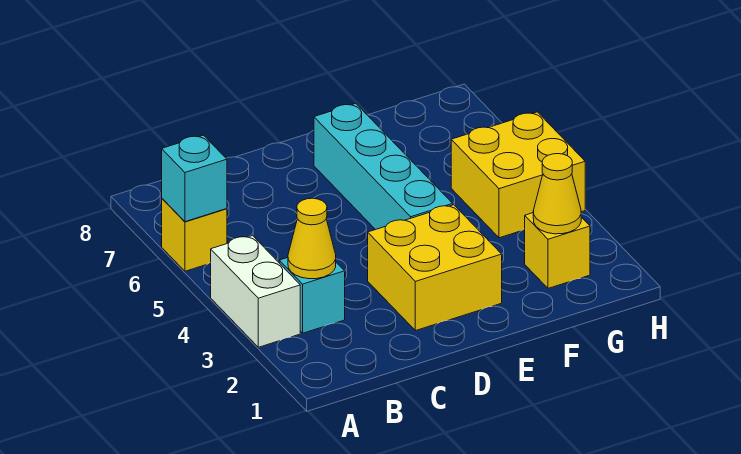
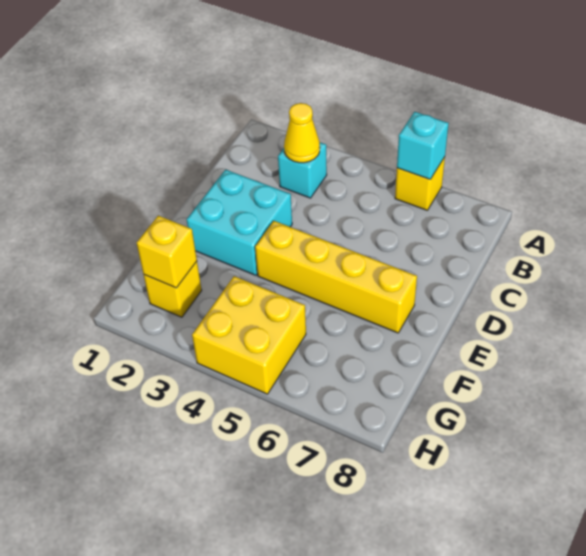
white 1x2 brick [211,236,300,347] -> none
yellow 2x2 brick [368,205,502,331] -> cyan 2x2 brick [187,170,292,275]
cyan 1x4 brick [314,103,453,230] -> yellow 1x4 brick [255,221,417,333]
yellow 1x1 cone [533,154,581,234] -> yellow 1x1 brick [137,216,197,288]

